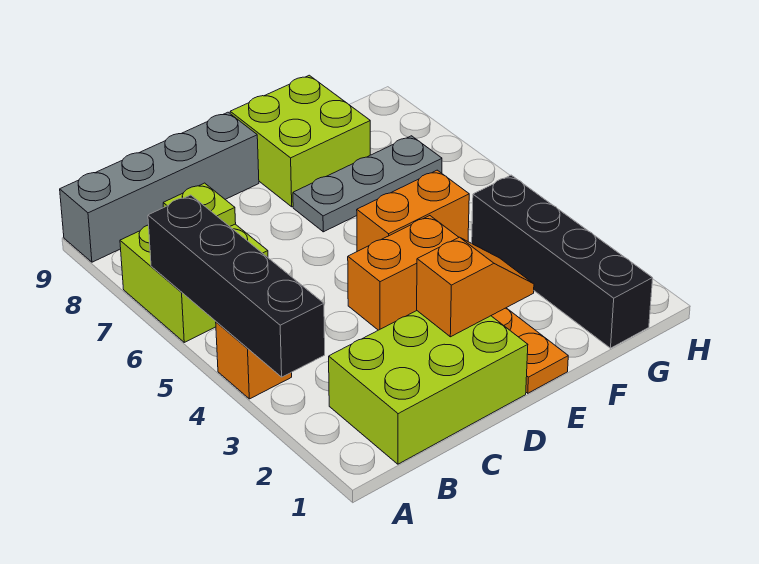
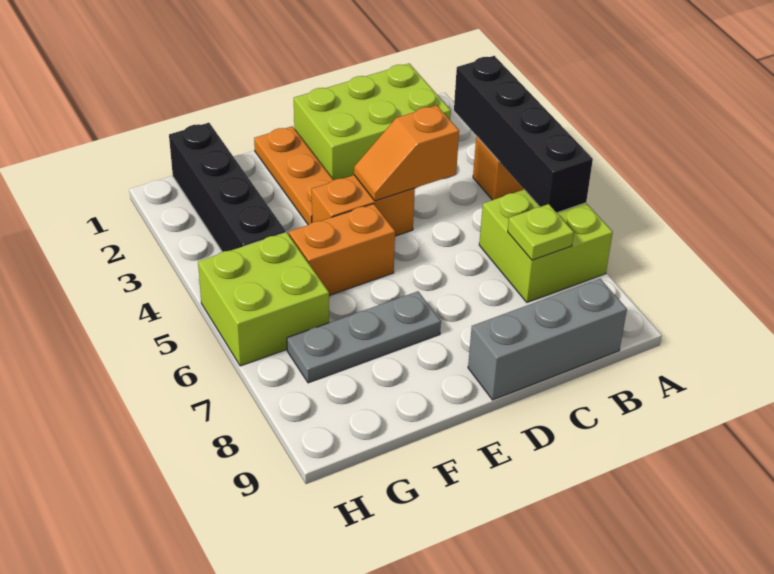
grey 1x4 brick [60,112,259,262] -> grey 1x3 brick [468,279,627,400]
orange 1x2 slope [417,237,534,337] -> orange 1x2 slope moved to [354,105,459,201]
lime 2x2 brick [230,75,370,207] -> lime 2x2 brick moved to [198,232,329,366]

